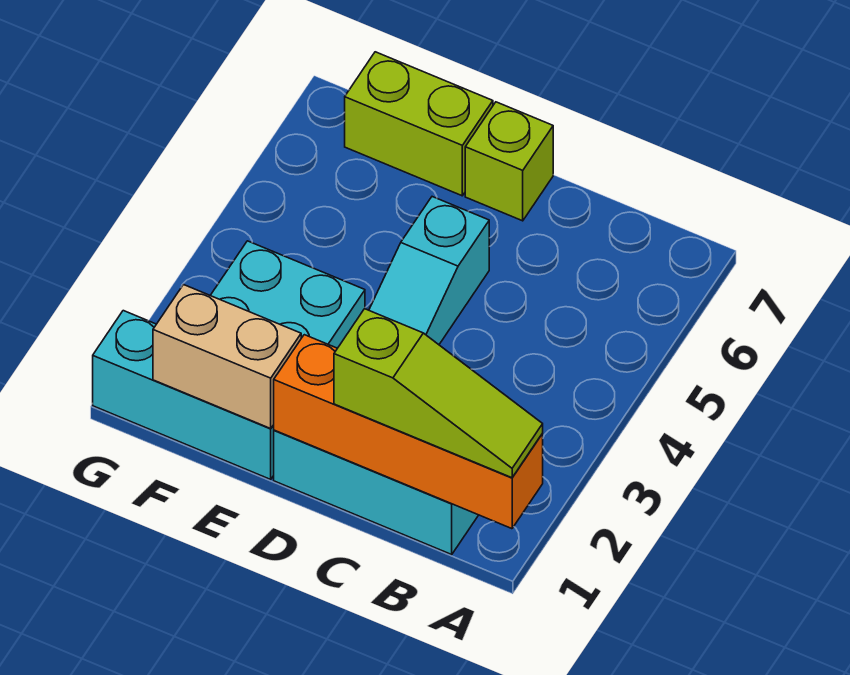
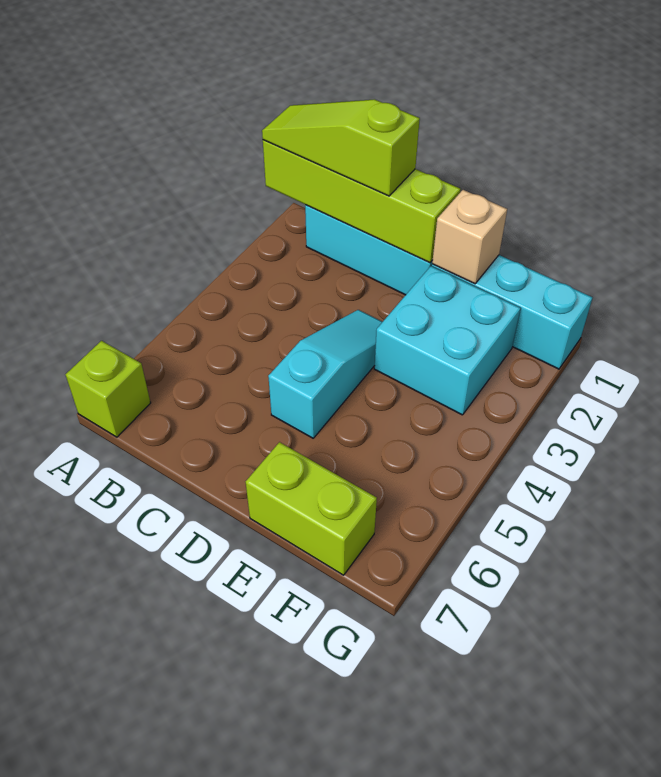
orange 1x4 brick [274,335,543,529] -> lime 1x4 brick [263,140,461,263]
lime 1x1 brick [465,102,553,221] -> lime 1x1 brick moved to [66,341,151,437]
tan 1x2 brick [153,285,301,428] -> tan 1x1 brick [432,190,507,284]

